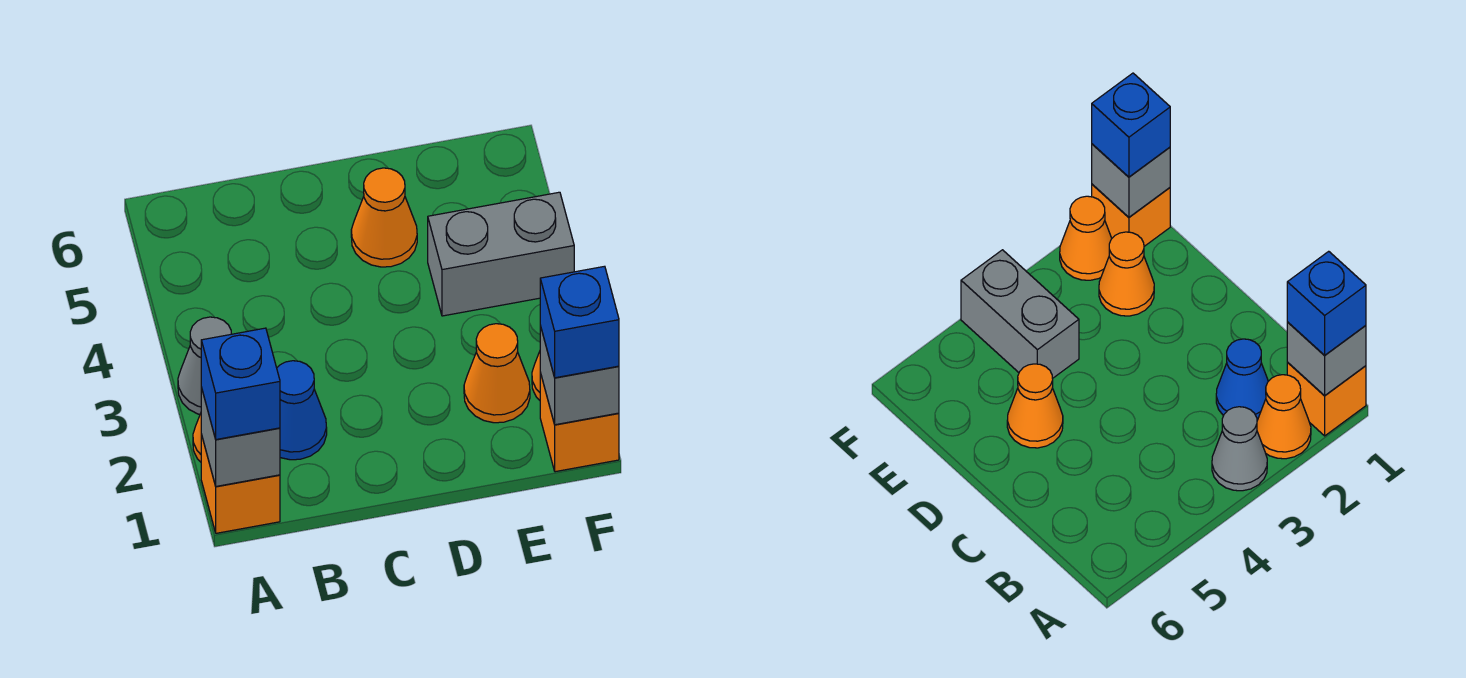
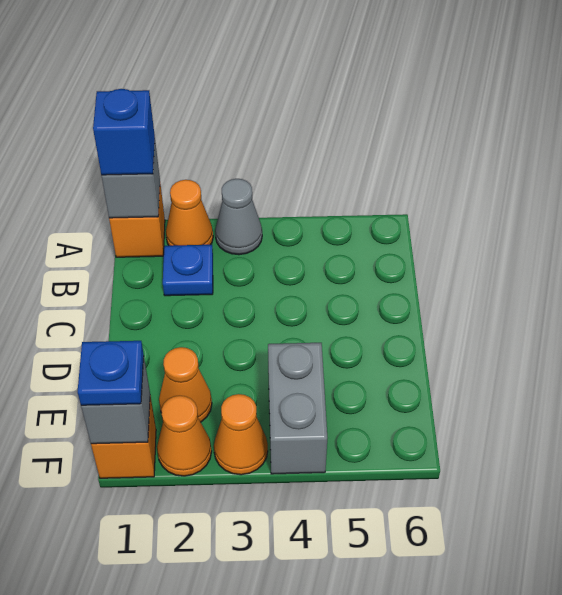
blue 1x1 cone [277,361,327,460] -> blue 1x1 plate [163,245,213,296]
orange 1x1 cone [351,168,417,267] -> orange 1x1 cone moved to [214,394,268,475]
blue 1x1 brick [540,266,619,378] -> blue 1x1 plate [78,341,144,405]

